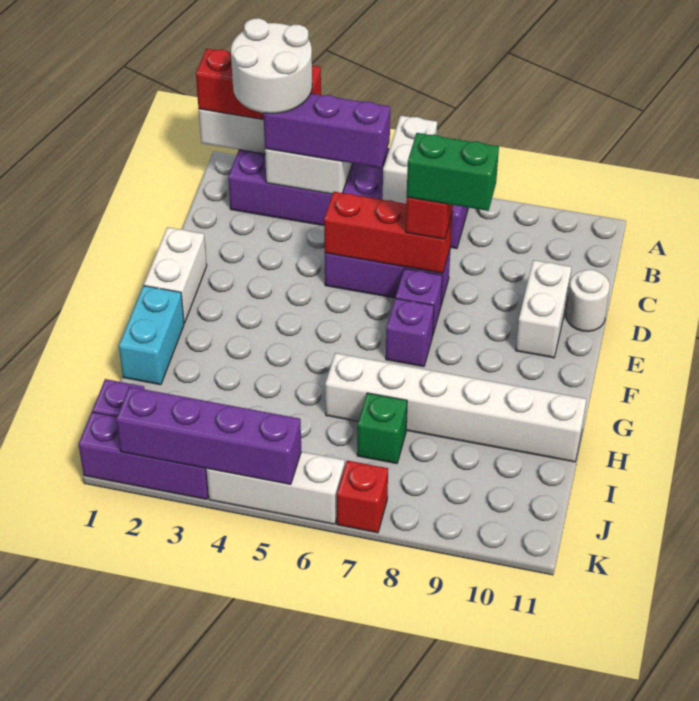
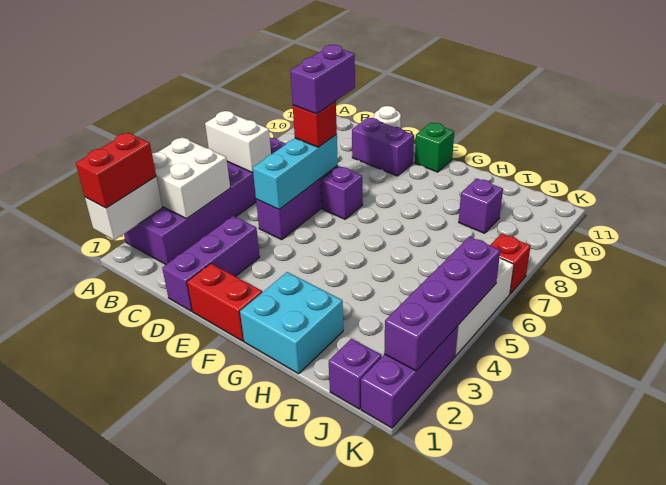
red 1x3 brick [196,49,321,119] -> red 1x2 brick [76,133,156,208]
white 2x2 round brick [231,18,312,113] -> none
purple 1x3 brick [263,94,390,168] -> purple 1x3 brick moved to [162,216,260,311]
red 1x3 brick [324,192,453,273] -> cyan 1x3 brick [253,135,338,210]
green 1x2 brick [407,133,499,211] -> purple 1x2 brick [290,45,355,114]
white 1x2 brick [516,260,572,358] -> purple 1x2 brick [352,118,414,176]
white 1x2 brick [144,227,207,323] -> red 1x2 brick [187,264,262,341]
purple 1x1 brick [386,298,434,367] -> purple 1x1 brick moved to [459,178,503,233]
cyan 1x2 brick [119,286,184,385] -> cyan 2x2 brick [240,272,343,374]
white 1x6 brick [325,353,586,462] -> none
green 1x1 brick [357,393,407,464] -> green 1x1 brick moved to [415,123,454,172]

